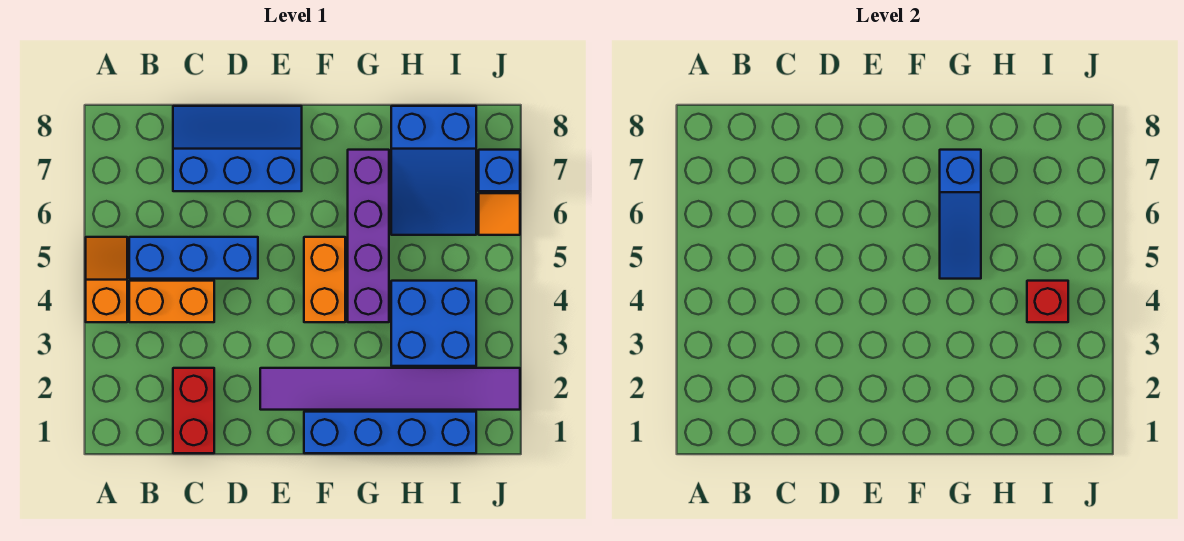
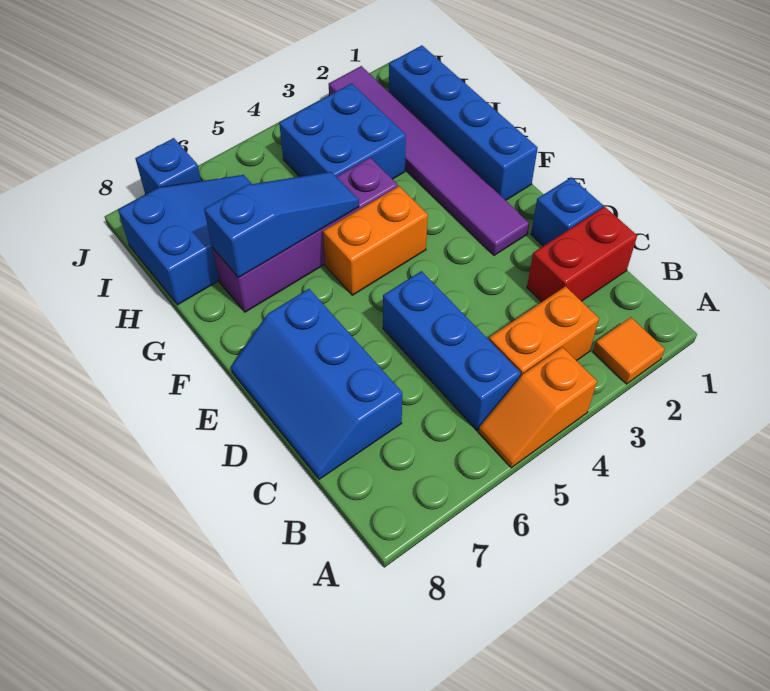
orange 1x2 brick [129,281,214,322] -> orange 1x2 brick turned to [489,286,599,377]
none -> blue 1x1 brick [531,177,603,246]
red 1x1 brick [1027,281,1068,322] -> none
orange 1x1 tile [479,193,520,235] -> orange 1x1 tile moved to [593,317,665,384]

